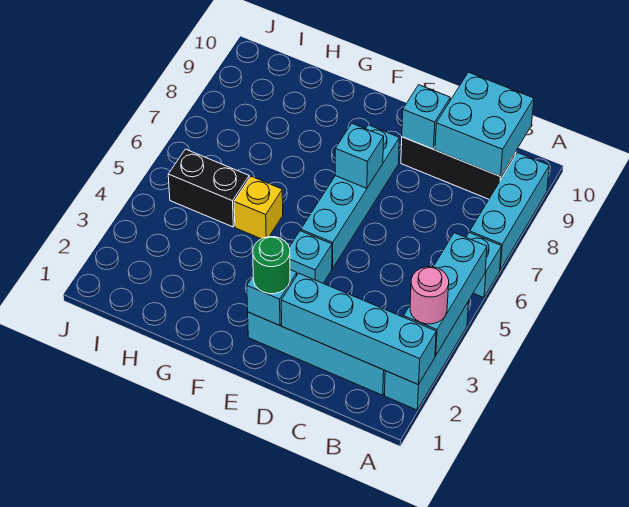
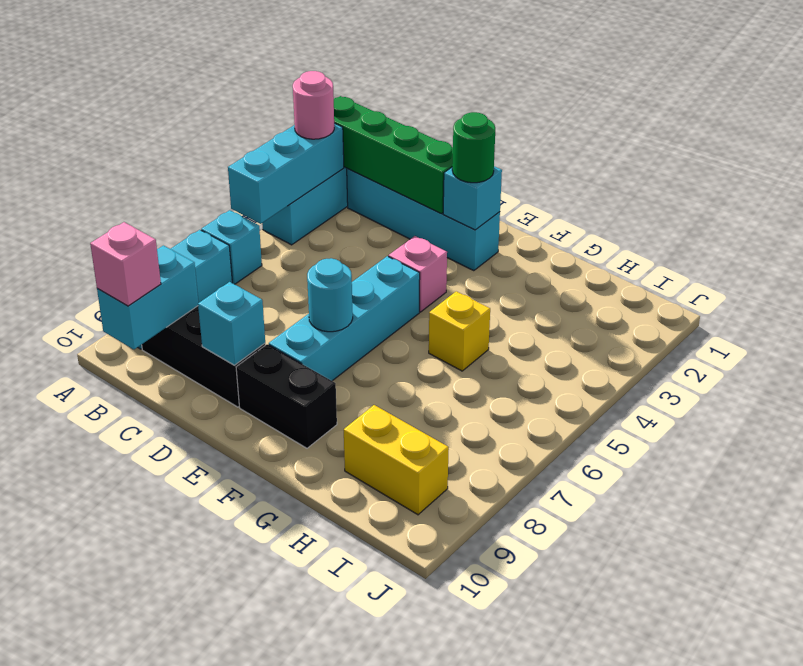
cyan 1x4 brick [281,273,436,385] -> green 1x4 brick [334,96,453,214]
cyan 2x2 brick [435,72,534,176] -> cyan 1x2 brick [97,245,198,350]
none -> pink 1x1 brick [90,222,161,306]
cyan 1x1 brick [289,231,332,283] -> pink 1x1 brick [388,236,447,312]
cyan 1x1 brick [335,124,384,188] -> cyan 1x1 round brick [307,258,353,332]
black 1x2 brick [168,149,249,227] -> black 1x2 brick moved to [236,344,337,448]
none -> yellow 1x2 brick [344,405,449,515]

